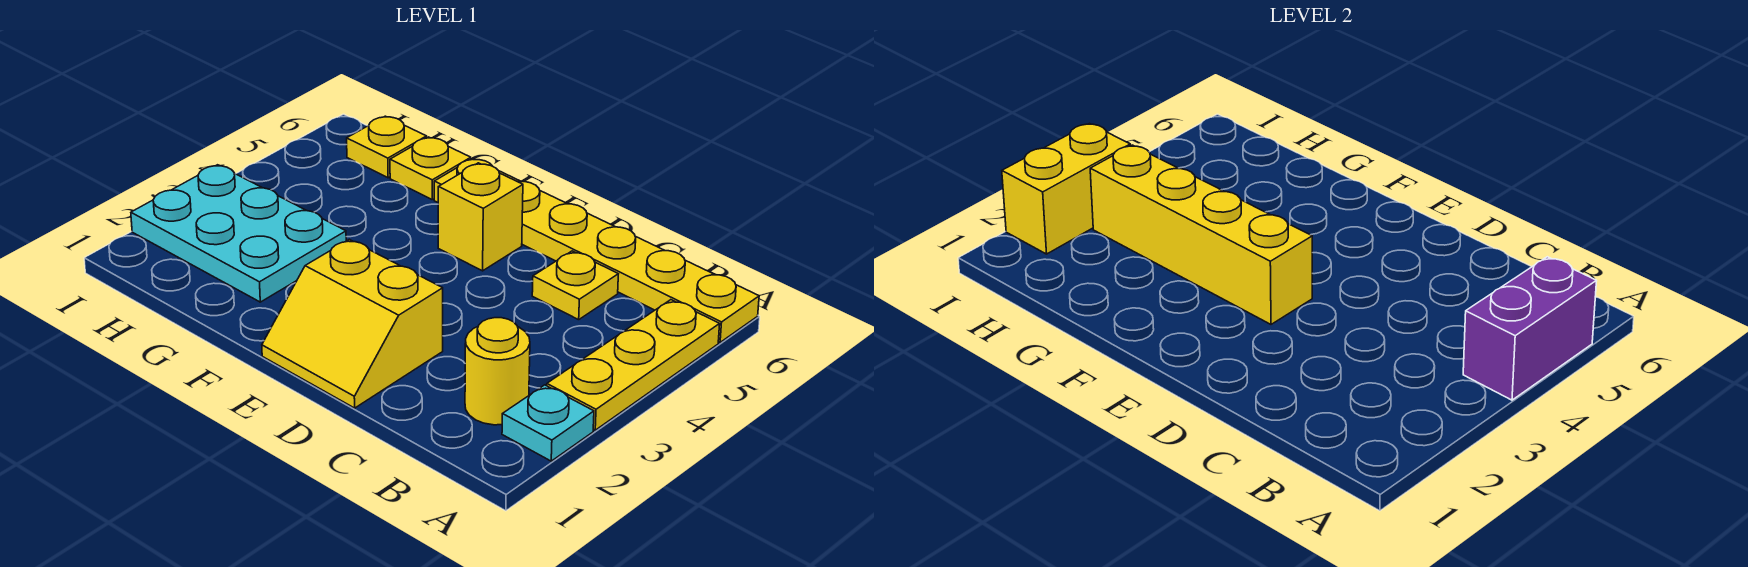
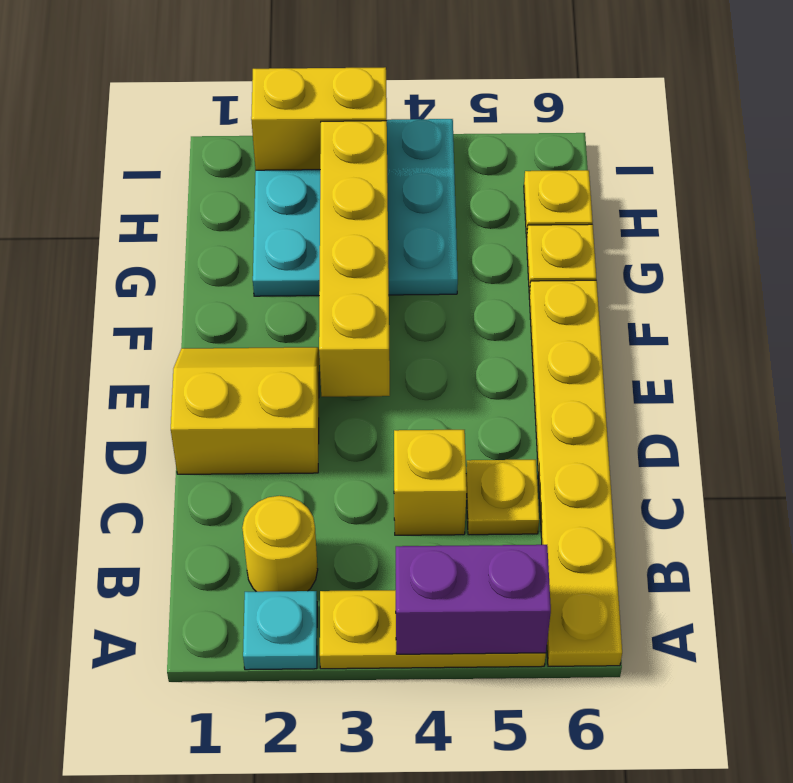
yellow 2x2 slope [262,239,443,408] -> yellow 2x2 slope turned to [171,347,319,474]
yellow 1x1 brick [438,163,523,271] -> yellow 1x1 brick moved to [394,430,467,535]
cyan 2x3 plate [131,165,346,302] -> cyan 3x3 plate [253,119,458,296]

